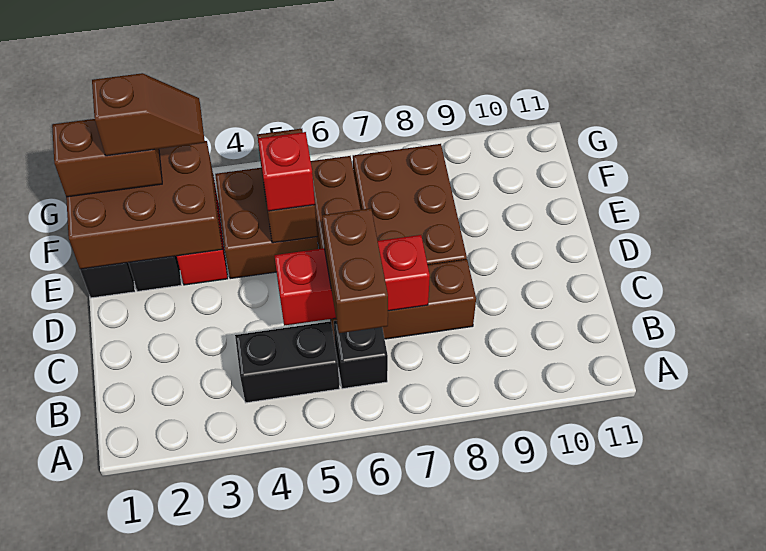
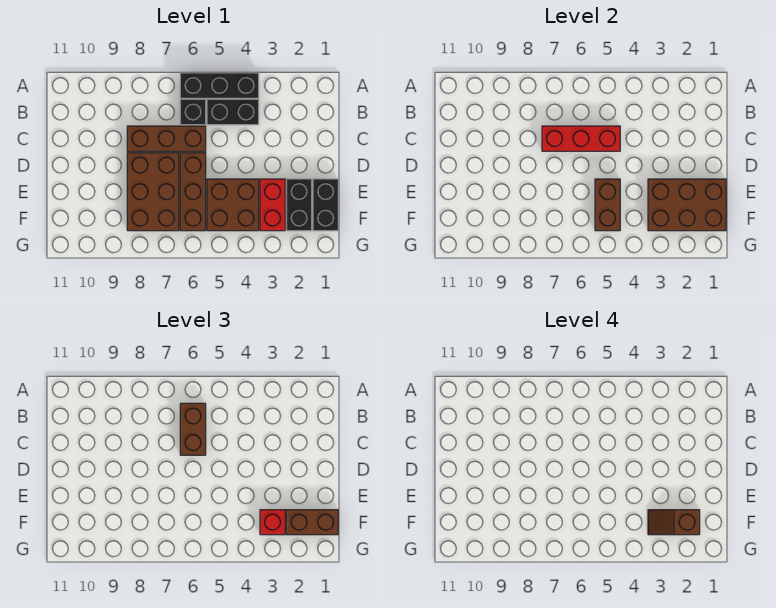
none -> black 1x3 brick [180,73,259,98]
red 1x1 brick [258,132,315,211] -> red 1x1 brick moved to [260,510,285,535]

